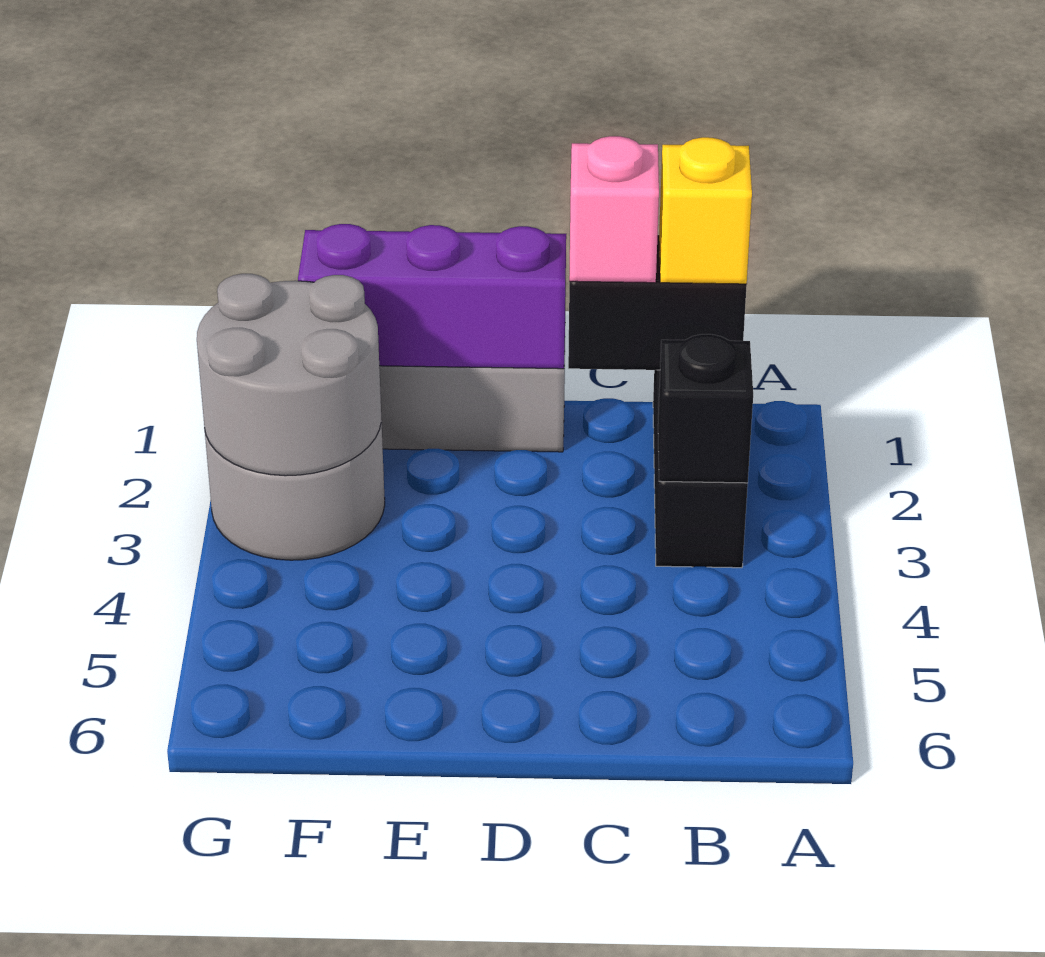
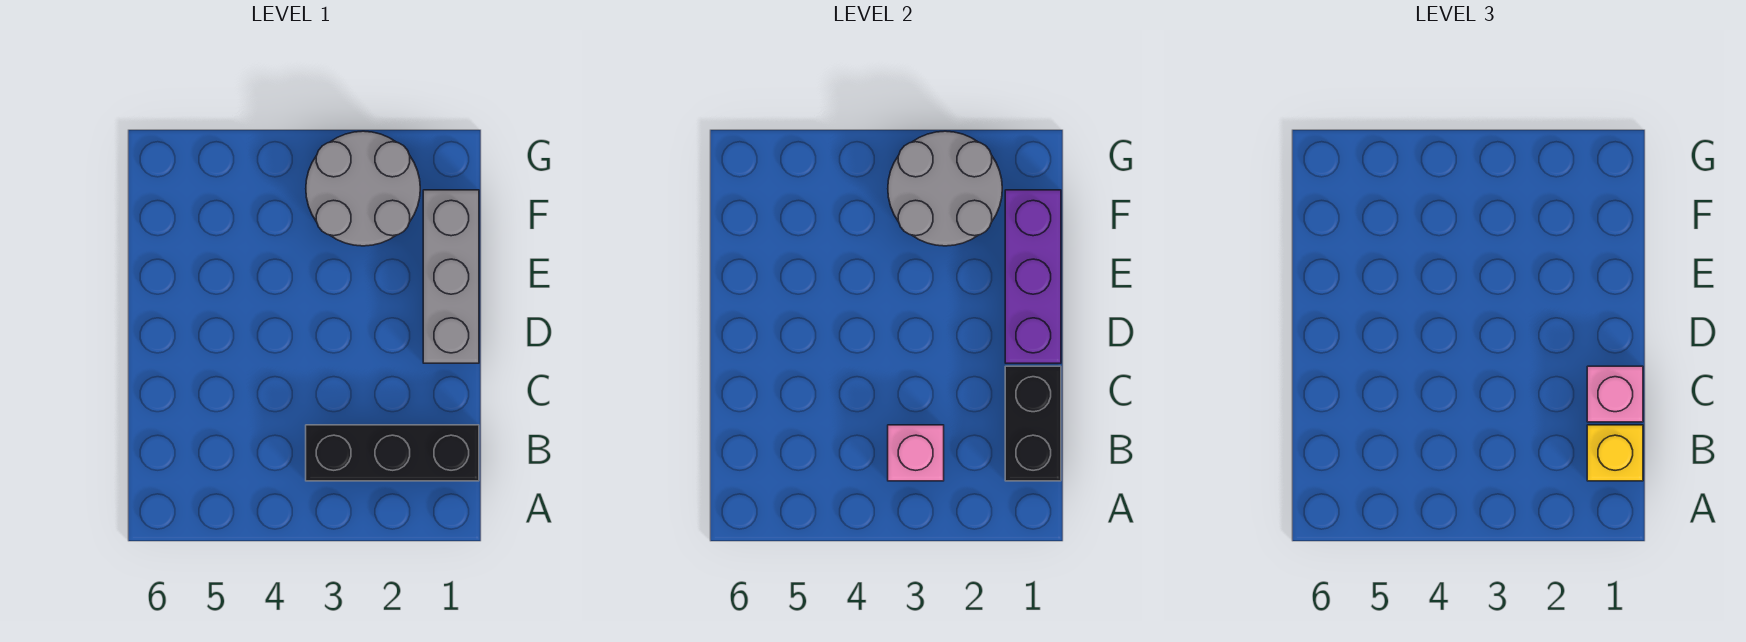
black 1x1 brick [658,334,753,483] -> pink 1x1 brick [888,425,944,481]

